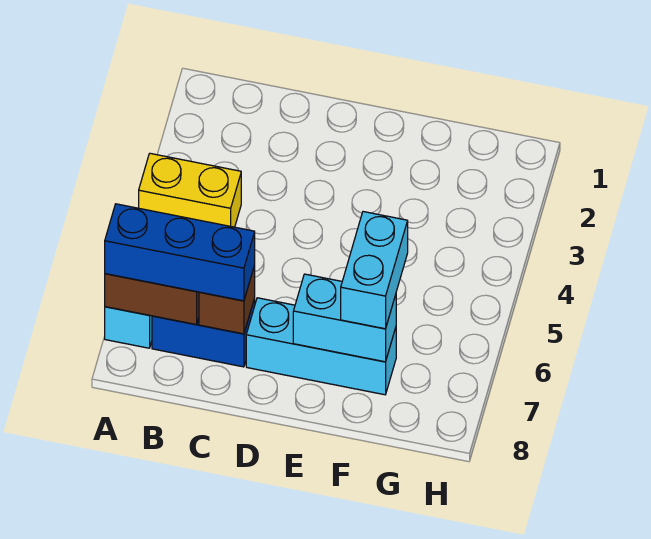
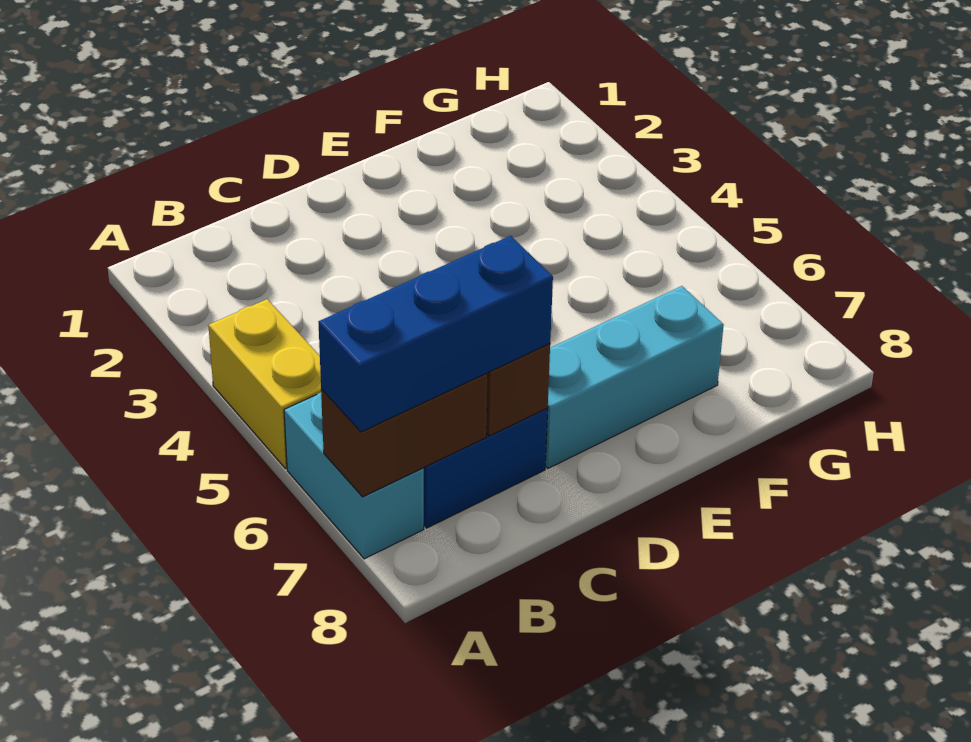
yellow 1x2 brick [139,153,241,227] -> yellow 1x2 brick turned to [208,299,321,469]
cyan 1x2 brick [293,274,396,362] -> none
cyan 1x2 brick [341,212,408,329] -> none

